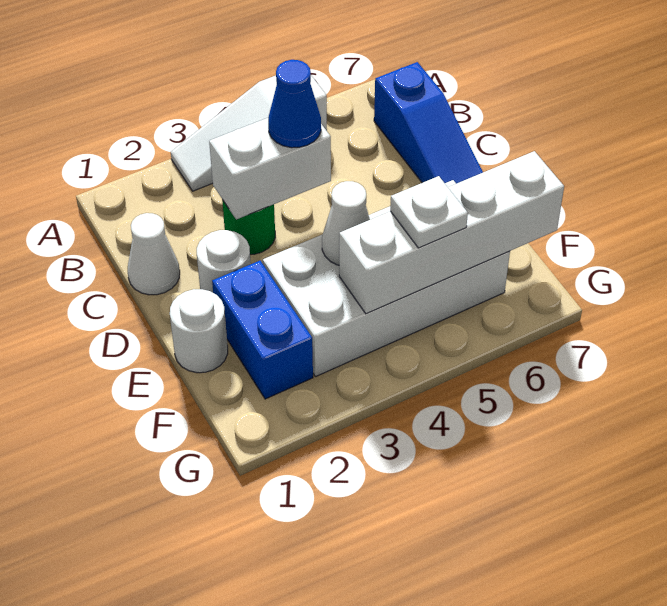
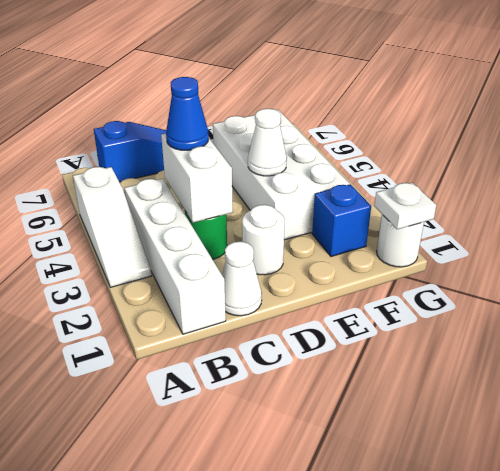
white 1x1 round brick [170,289,228,373] -> white 1x1 round brick moved to [377,214,424,267]
blue 1x2 brick [212,261,313,399] -> blue 1x1 brick [312,184,371,257]
white 1x4 brick [339,151,564,314] -> white 1x4 brick moved to [125,179,226,334]
white 1x1 plate [390,176,468,248] -> white 1x1 plate moved to [374,183,436,229]

